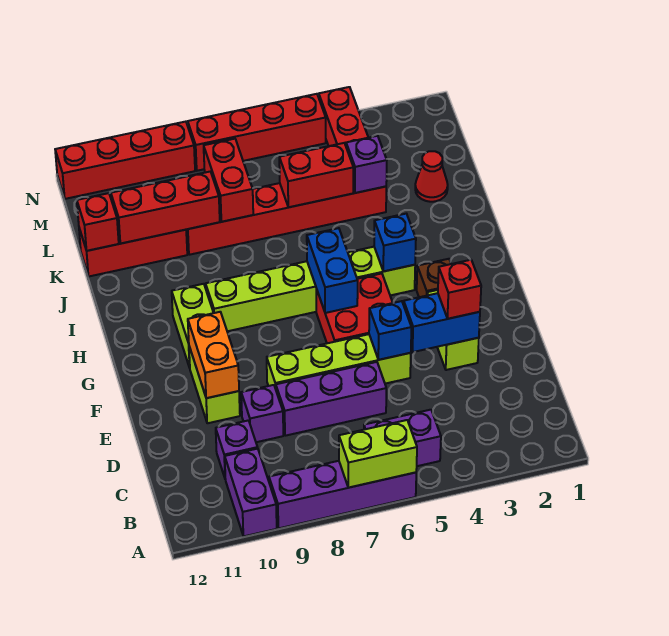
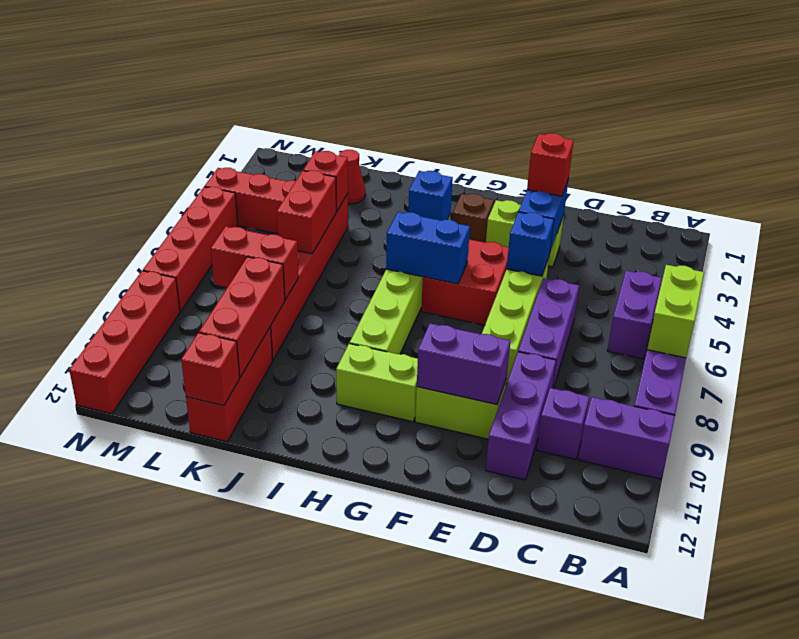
purple 1x1 brick [241,385,283,442] -> purple 1x3 brick [486,352,556,480]
orange 1x2 brick [188,312,239,398] -> purple 1x2 brick [417,323,510,404]
purple 1x1 brick [346,136,387,193] -> red 1x1 brick [303,151,348,212]

